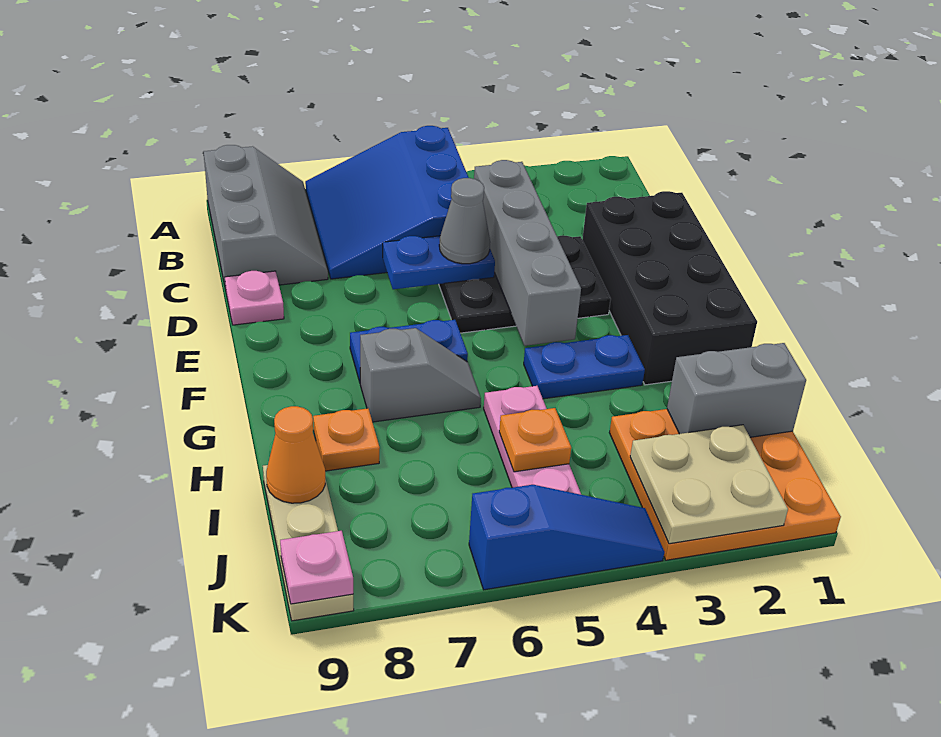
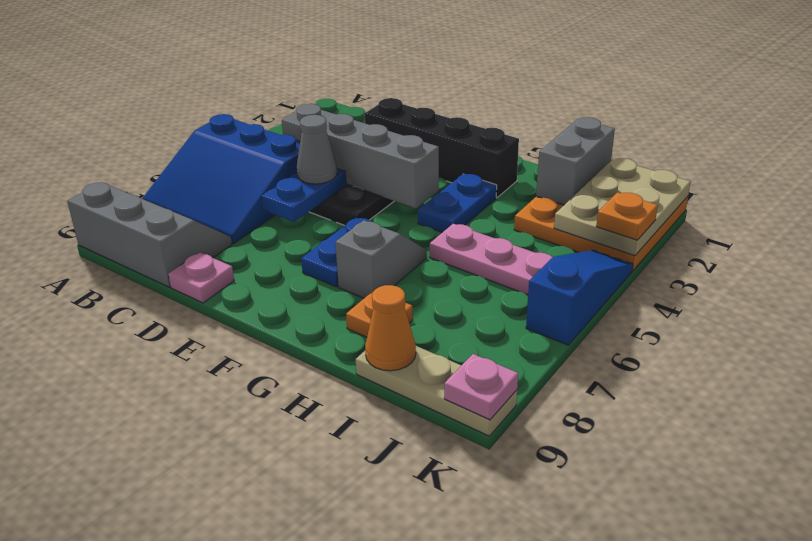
black 2x4 brick [582,191,757,385] -> black 1x4 brick [365,98,519,198]
orange 1x1 plate [499,408,571,472] -> orange 1x1 plate moved to [596,192,658,240]
tan 2x2 plate [630,425,788,544] -> tan 2x3 plate [554,158,691,256]

